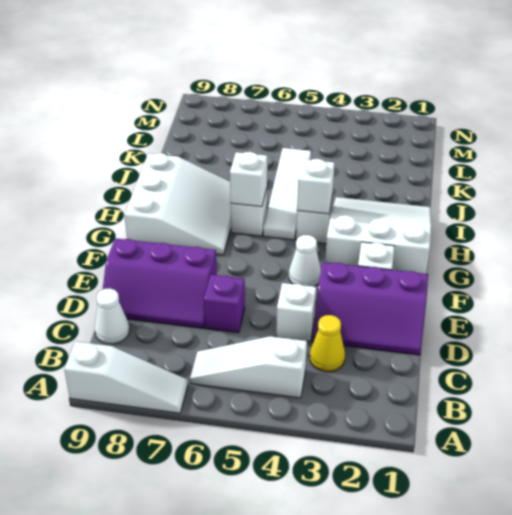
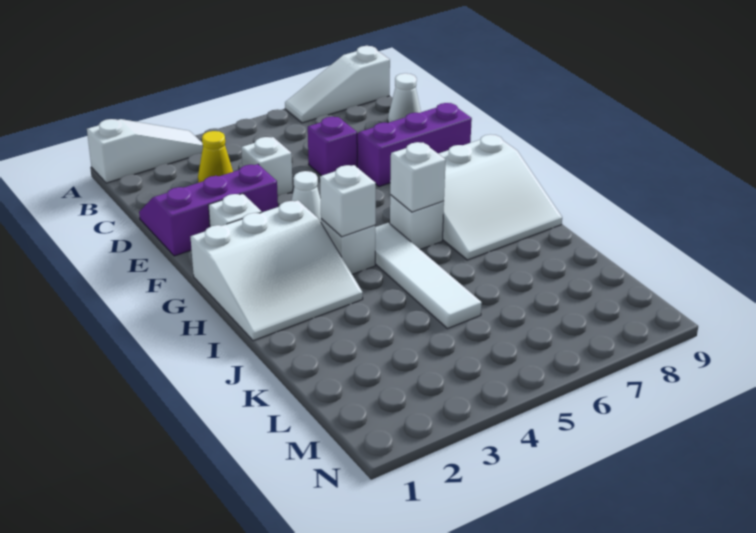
white 1x3 slope [190,336,307,398] -> white 1x3 slope moved to [87,119,203,183]
white 3x3 slope [124,153,231,255] -> white 3x3 slope turned to [438,134,562,260]

